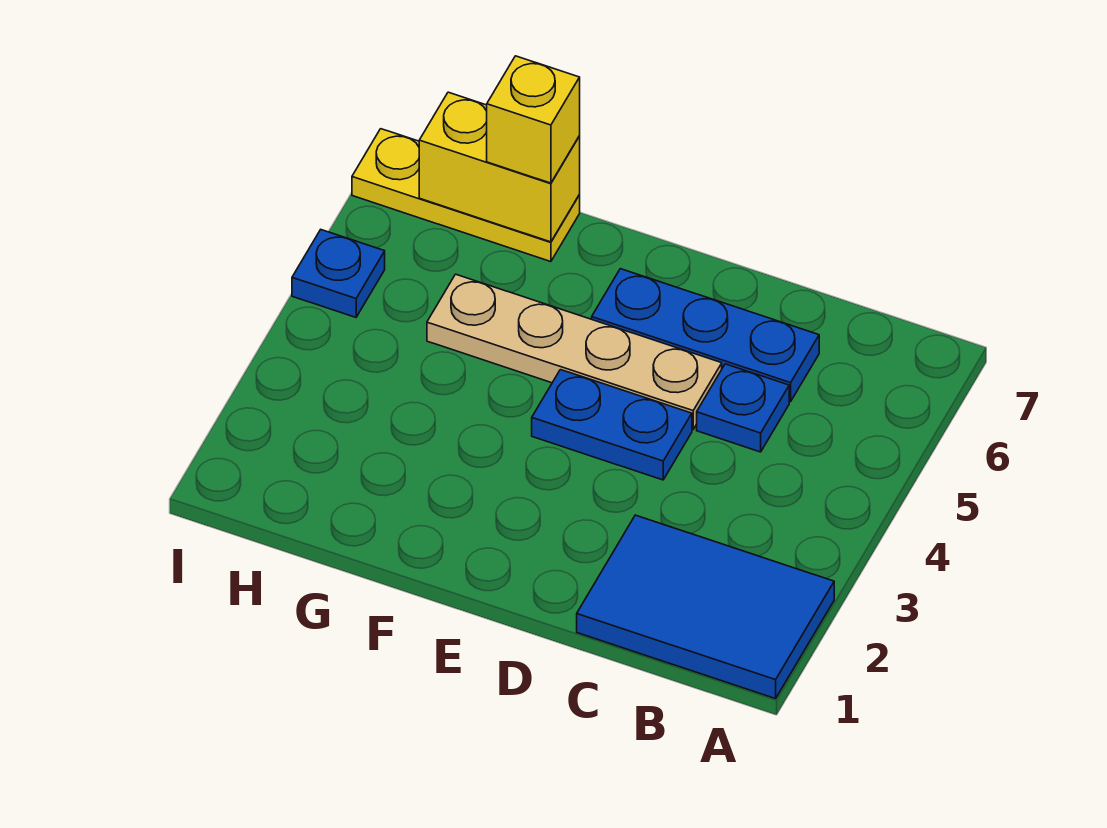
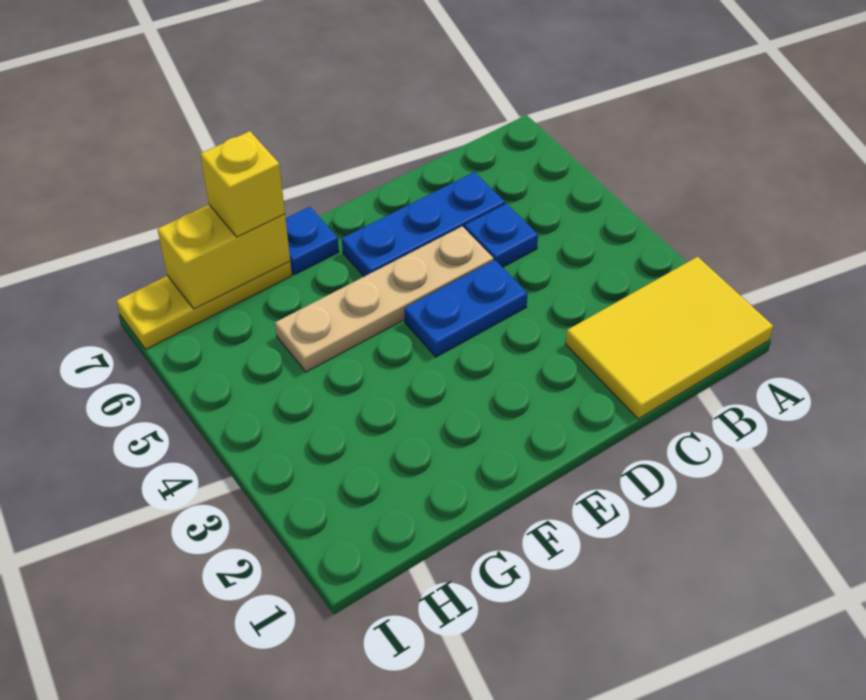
blue 2x3 tile [577,515,834,699] -> yellow 2x3 tile [566,257,773,419]
blue 1x1 plate [292,230,385,317] -> blue 1x1 plate moved to [286,207,339,275]

